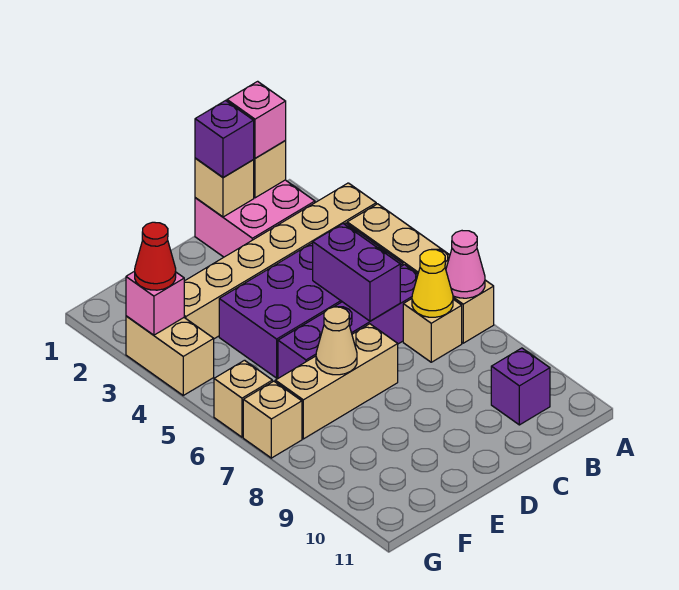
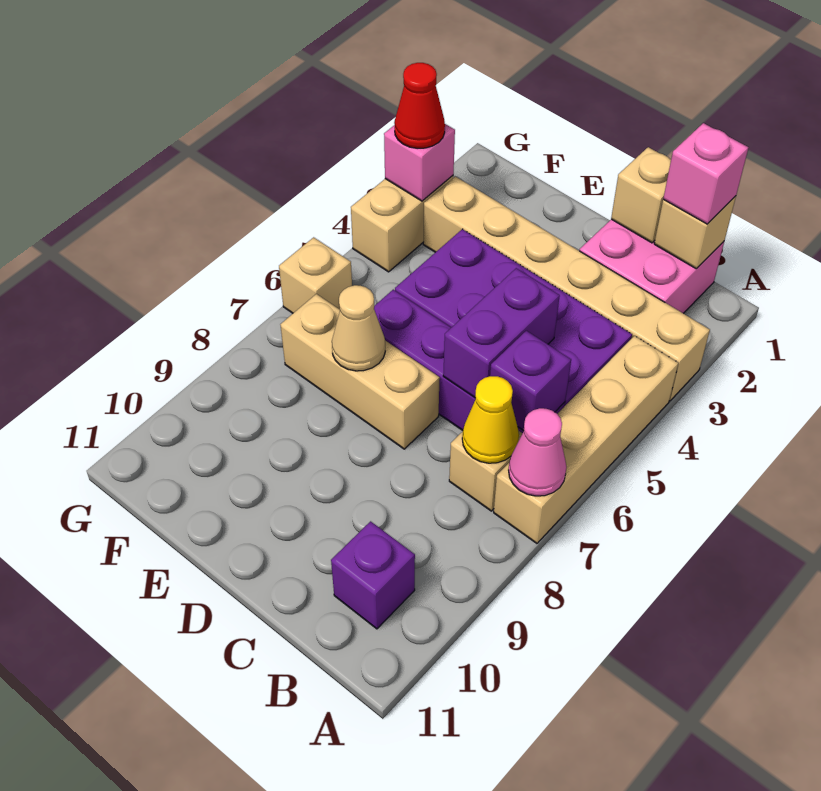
purple 1x1 brick [195,101,254,178] -> purple 1x1 brick moved to [490,331,571,431]
tan 1x1 brick [243,381,302,458] -> none

